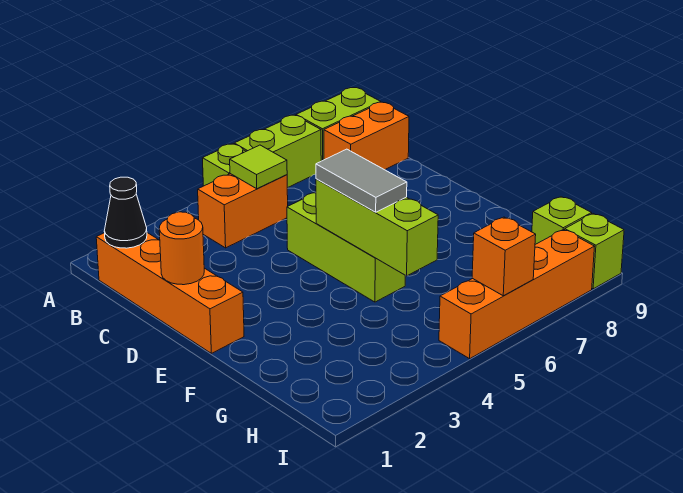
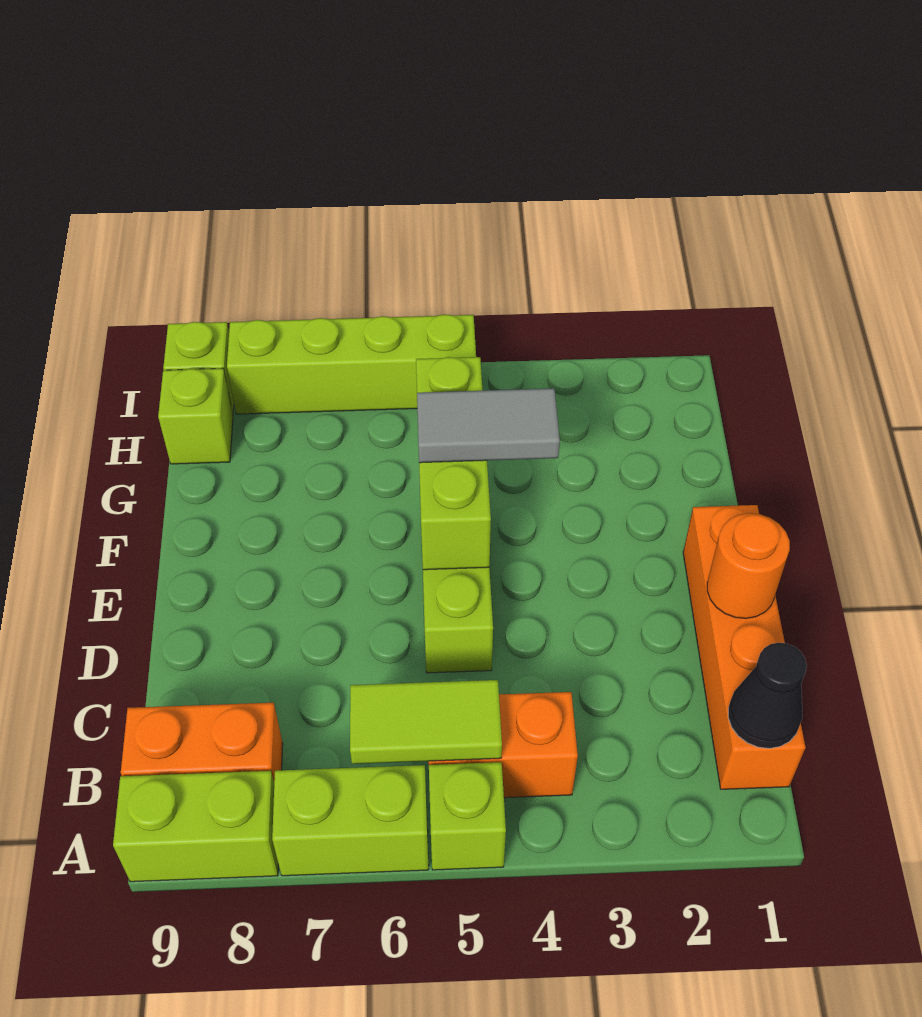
lime 1x1 tile [230,145,287,189] -> lime 1x2 tile [350,680,502,764]
grey 1x2 tile [316,149,407,212] -> grey 1x2 tile turned to [417,388,560,463]
orange 1x4 brick [439,229,595,359] -> lime 1x4 brick [227,314,476,414]
orange 1x1 brick [472,217,536,296] -> none

